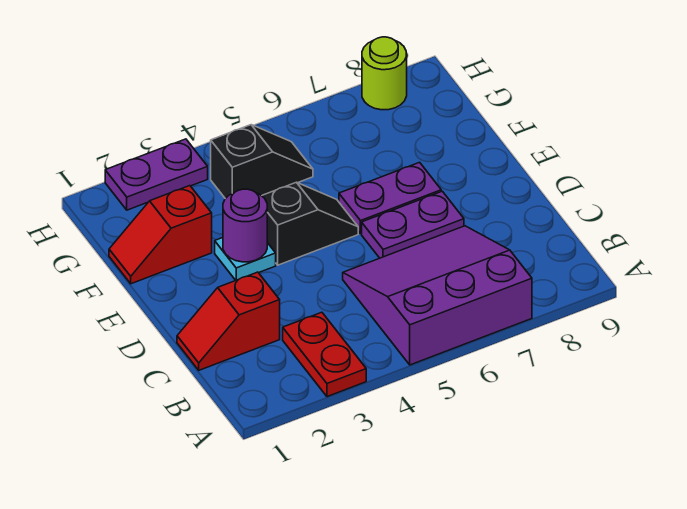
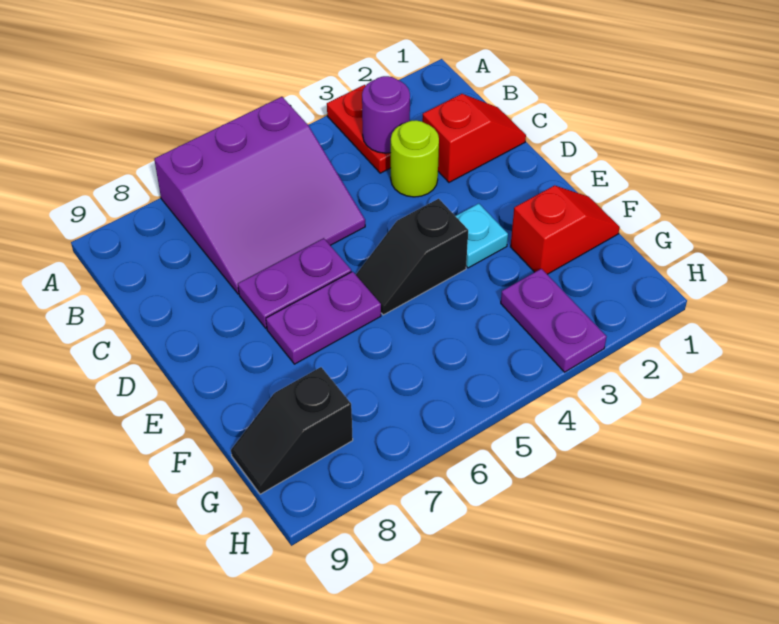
purple 1x1 round brick [223,189,267,262] -> purple 1x1 round brick moved to [362,76,410,153]
black 1x2 slope [211,125,313,199] -> black 1x2 slope moved to [231,367,353,494]
purple 1x2 plate [105,139,208,210] -> purple 1x2 plate turned to [501,269,607,372]
lime 1x1 round brick [362,37,407,110] -> lime 1x1 round brick moved to [391,120,439,197]

